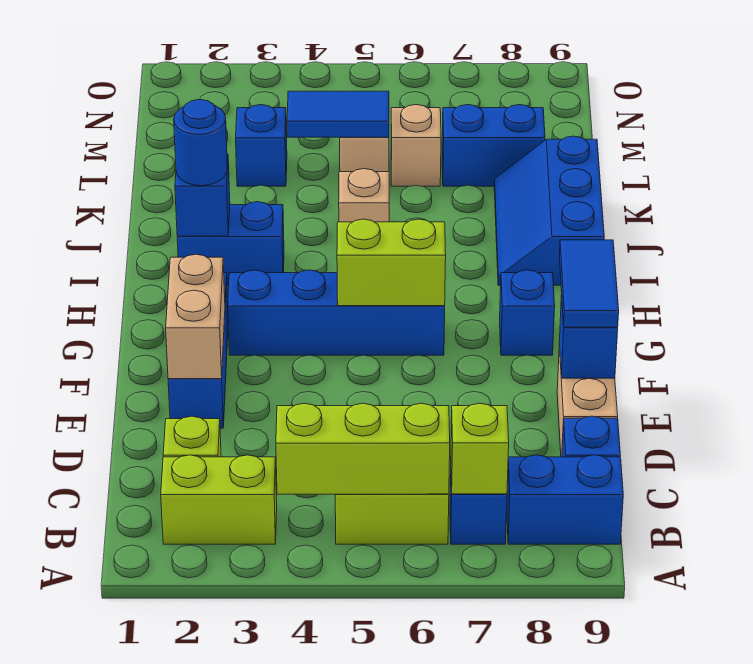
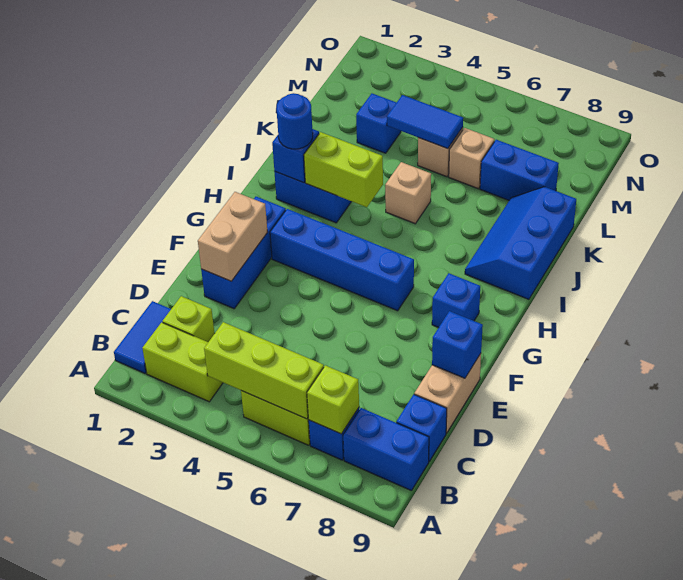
blue 1x2 tile [559,240,619,327] -> blue 1x2 tile moved to [114,301,171,373]
lime 1x2 brick [337,219,446,306] -> lime 1x2 brick moved to [304,132,383,207]

